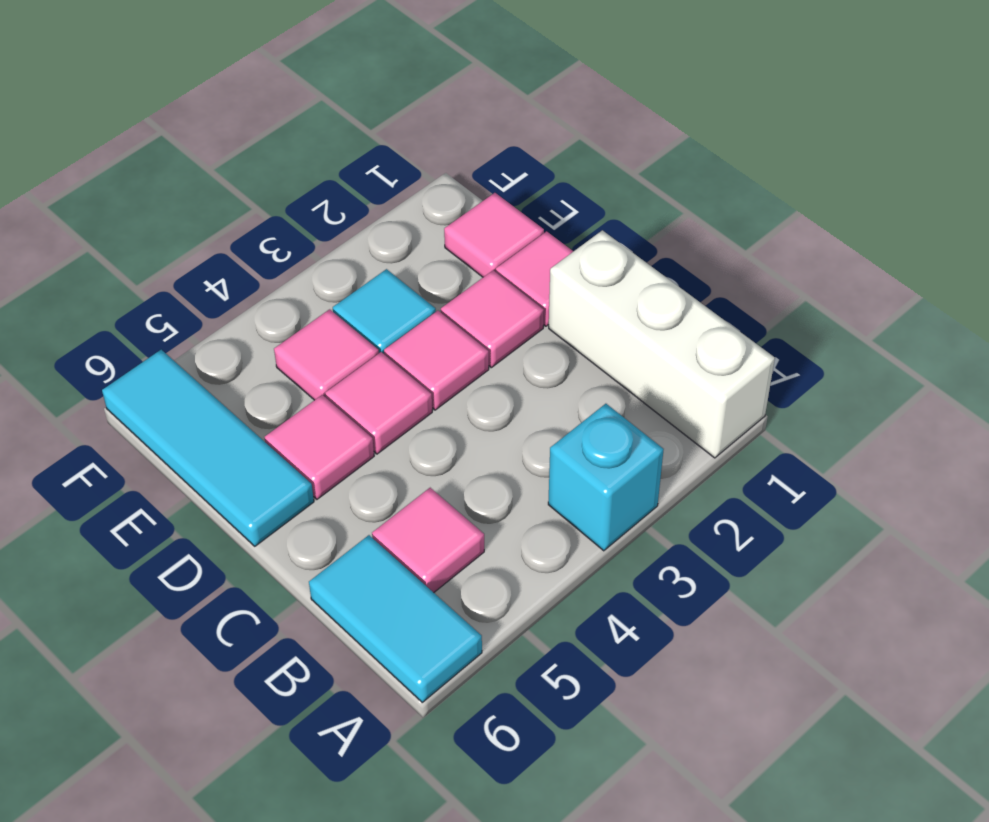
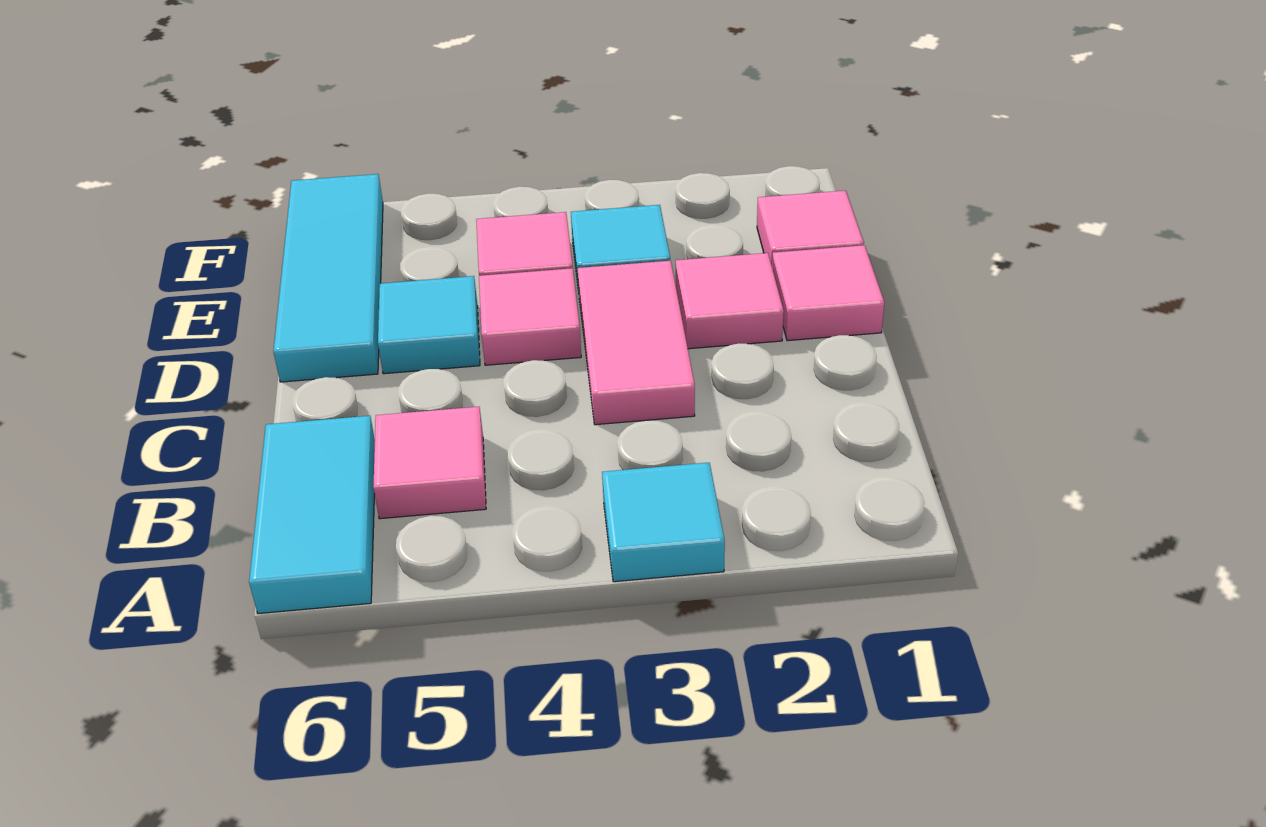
white 1x3 brick [549,230,775,458] -> none
cyan 1x1 brick [548,404,664,551] -> cyan 1x1 tile [602,463,725,582]
pink 1x1 tile [384,311,489,410] -> pink 1x2 tile [578,261,695,425]
pink 1x1 tile [265,395,374,499] -> cyan 1x1 tile [378,276,480,374]

